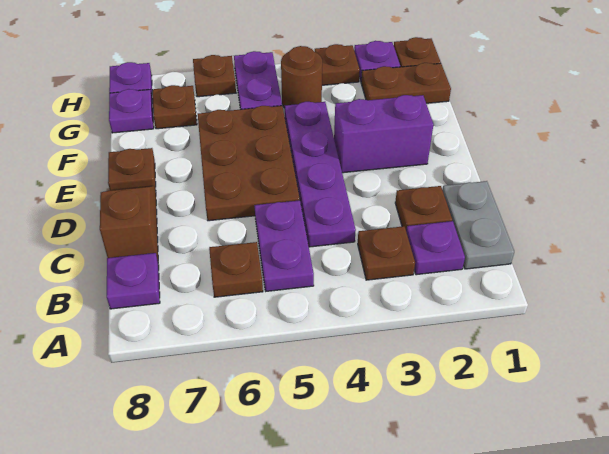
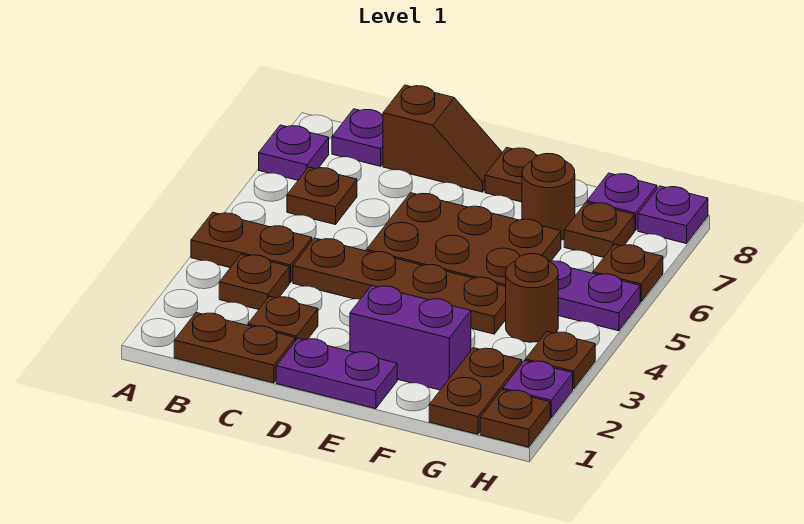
none -> brown 1x2 plate [191,212,312,283]
grey 1x2 plate [442,181,514,269] -> brown 1x2 plate [174,313,295,383]
purple 1x1 plate [406,221,465,275] -> purple 1x1 plate moved to [259,125,329,180]
purple 1x2 plate [254,200,314,291] -> purple 1x2 plate moved to [276,338,397,409]
purple 1x4 plate [285,102,356,247] -> brown 1x4 plate [293,238,506,334]
purple 1x2 brick [334,95,433,173] -> purple 1x2 brick turned to [350,285,471,390]
none -> brown 1x1 round brick [522,154,575,240]

